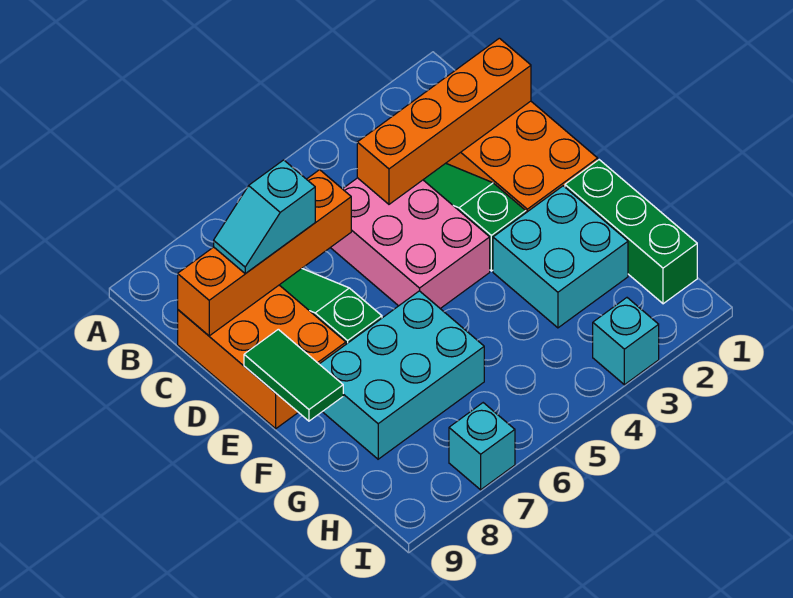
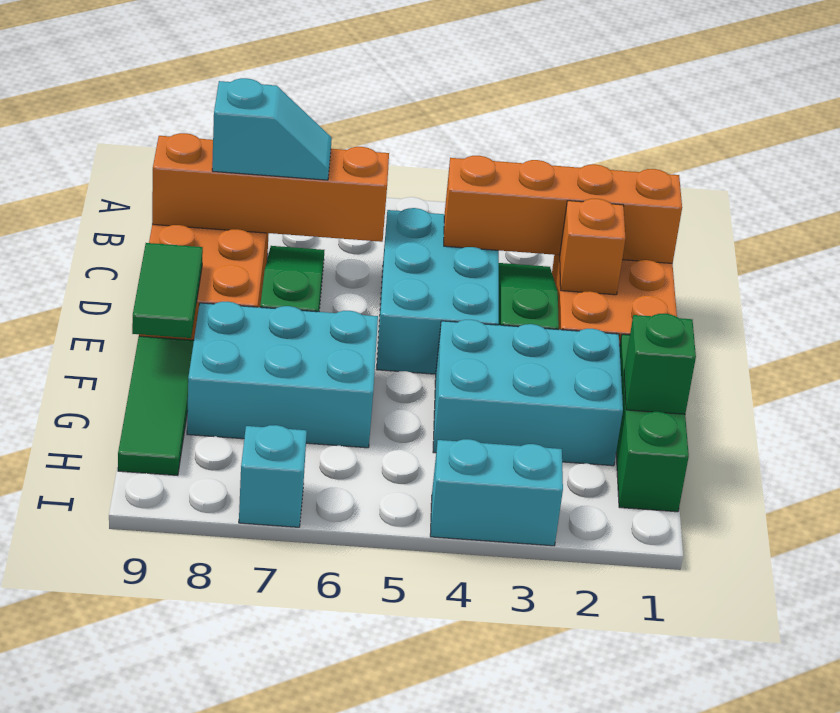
pink 2x3 brick [331,178,490,309] -> cyan 2x3 brick [377,208,499,374]
cyan 1x2 slope [214,160,315,274] -> cyan 1x2 slope turned to [212,78,332,180]
none -> orange 1x1 brick [560,199,625,295]
cyan 2x2 brick [493,186,628,328] -> cyan 2x3 brick [433,320,623,466]
none -> green 1x3 tile [118,336,194,475]
none -> green 1x1 brick [624,314,696,414]
cyan 1x1 brick [593,298,659,385] -> cyan 1x2 brick [430,439,563,546]

